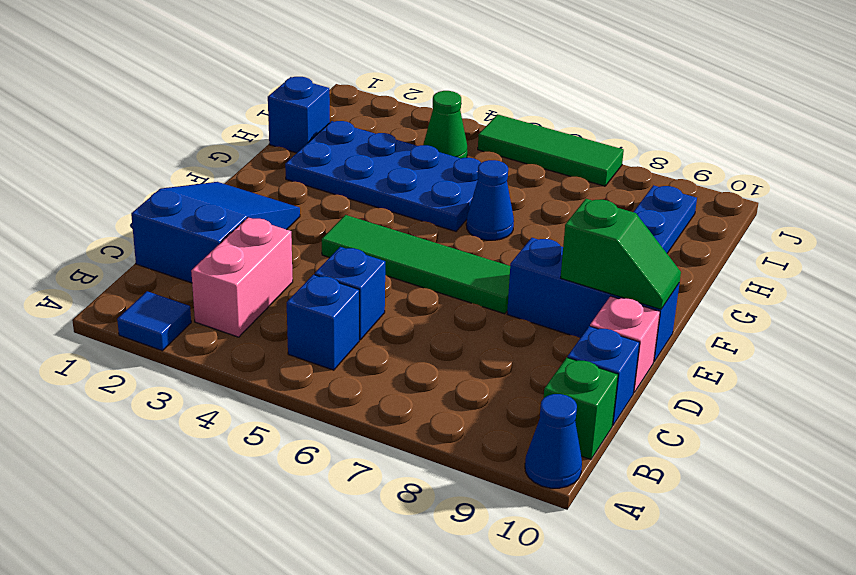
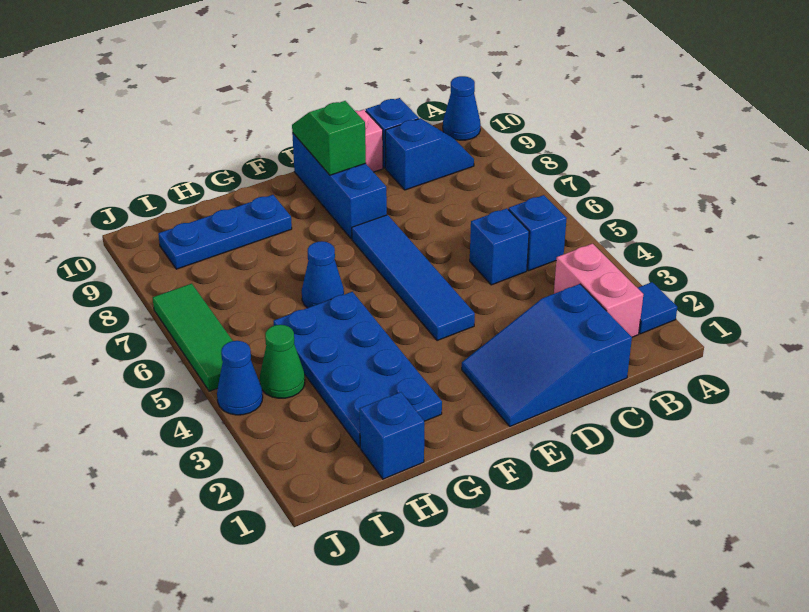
pink 1x2 brick [191,218,293,337] -> pink 1x2 brick turned to [554,244,643,337]
none -> blue 1x2 slope [385,118,474,190]
green 1x1 brick [544,358,618,459] -> none
green 1x4 tile [322,215,510,314] -> blue 1x4 tile [352,215,475,341]
none -> blue 1x1 cone [217,341,263,415]

